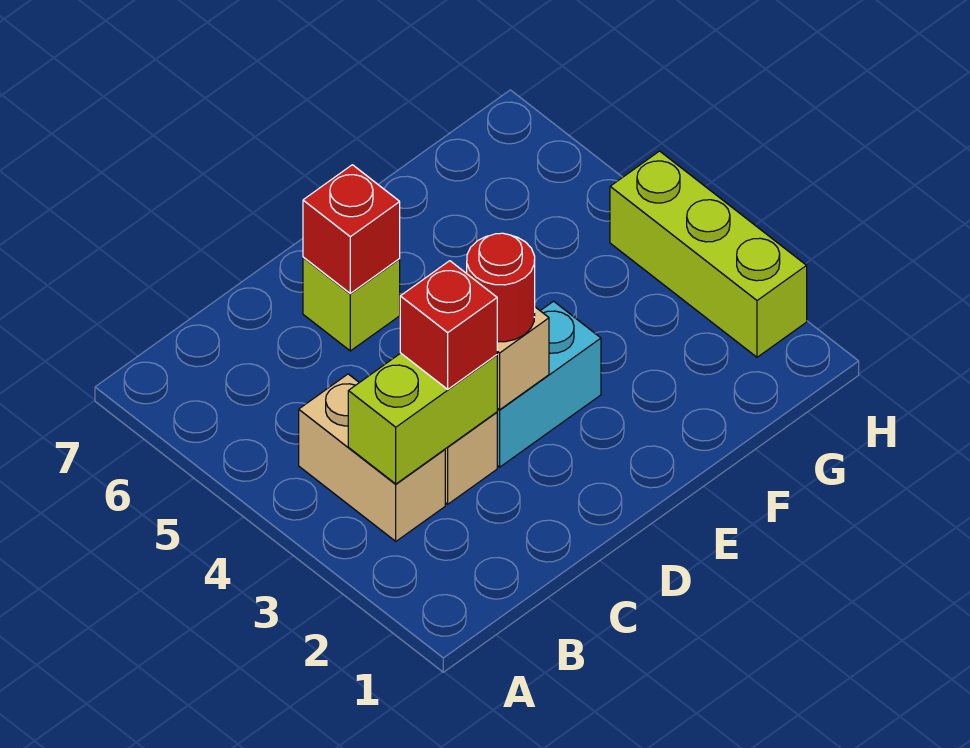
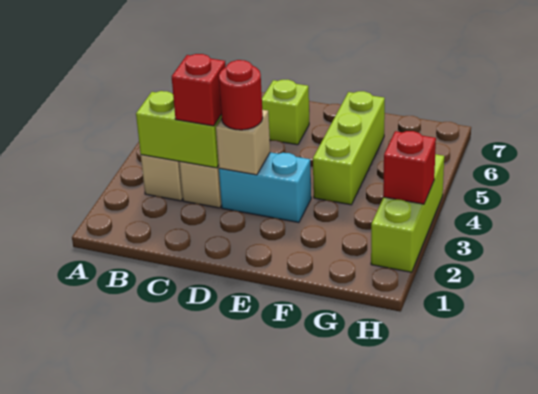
red 1x1 brick [303,165,400,293] -> red 1x1 brick moved to [383,131,436,204]
none -> lime 1x3 brick [313,91,385,205]

